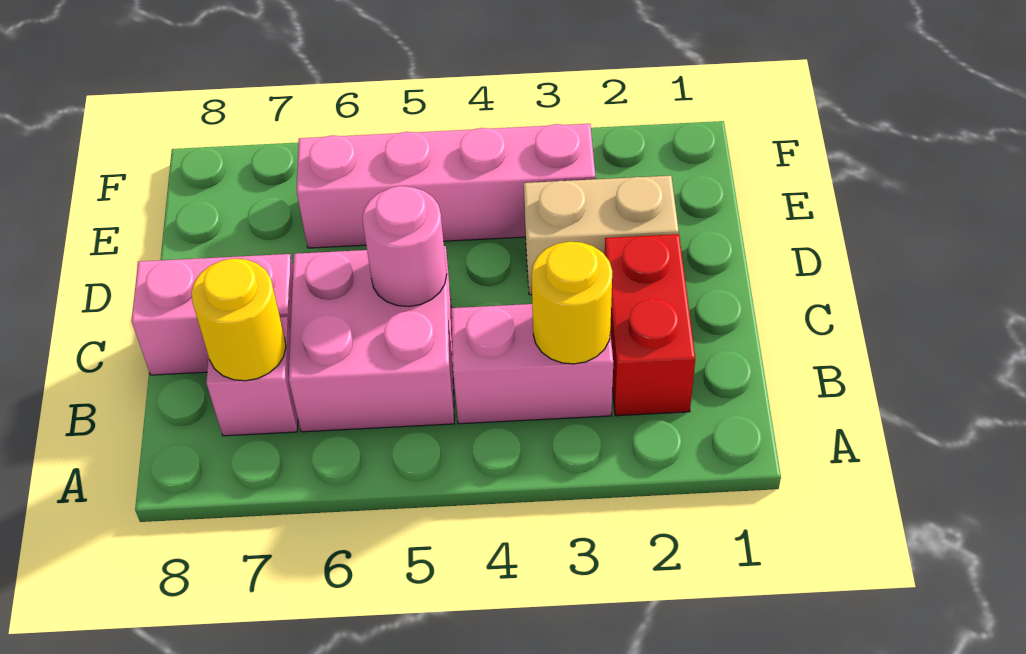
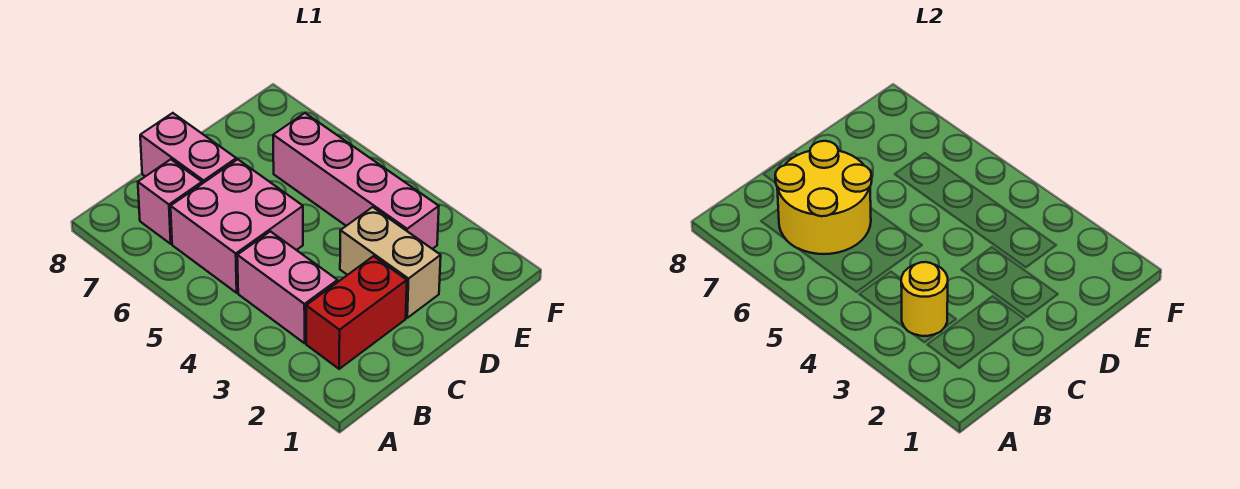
yellow 1x1 round brick [191,259,286,381] -> yellow 2x2 round brick [775,141,872,254]
pink 1x1 round brick [362,186,447,307] -> none

